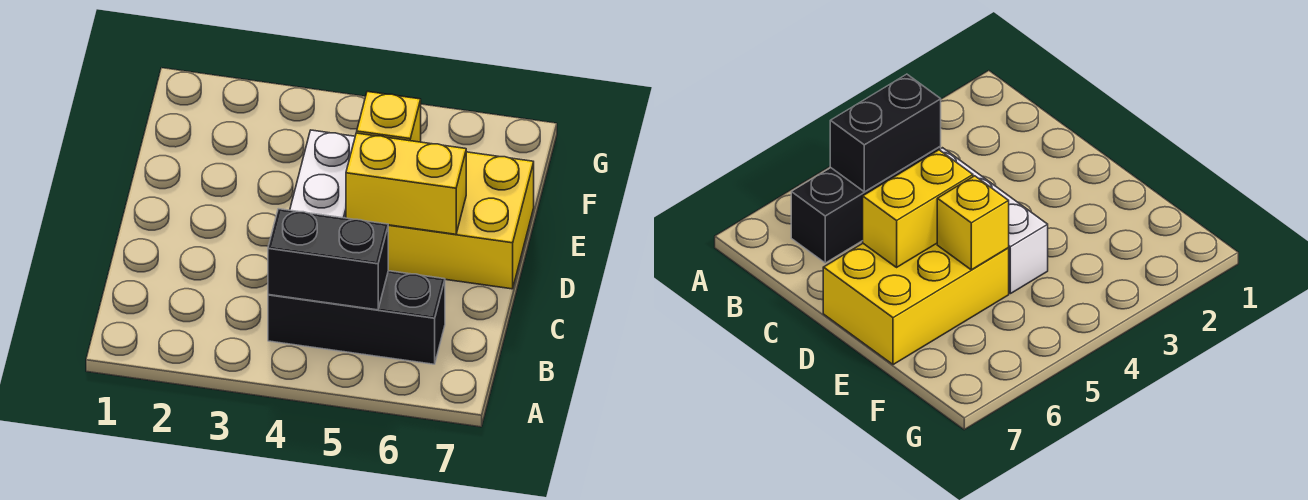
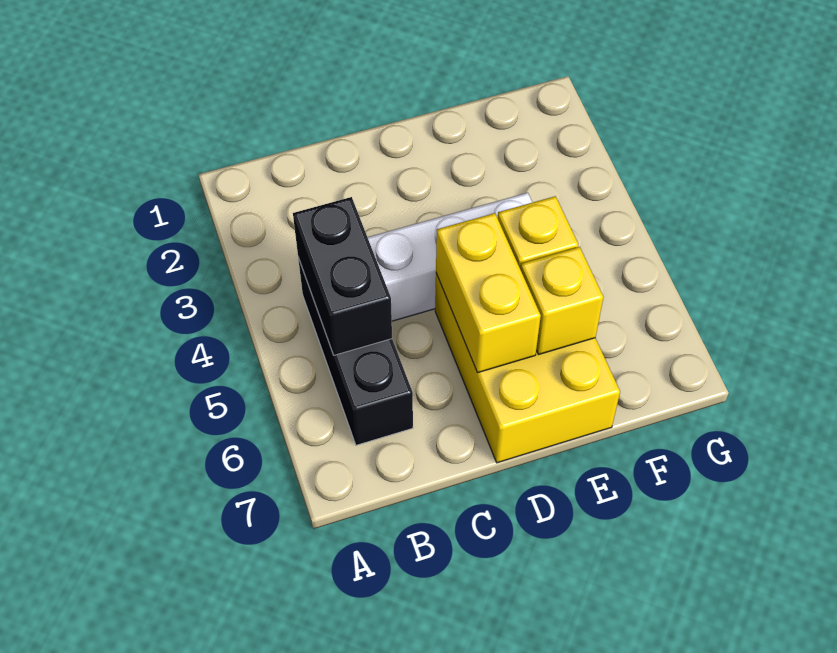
none -> yellow 1x1 brick [520,247,603,355]

